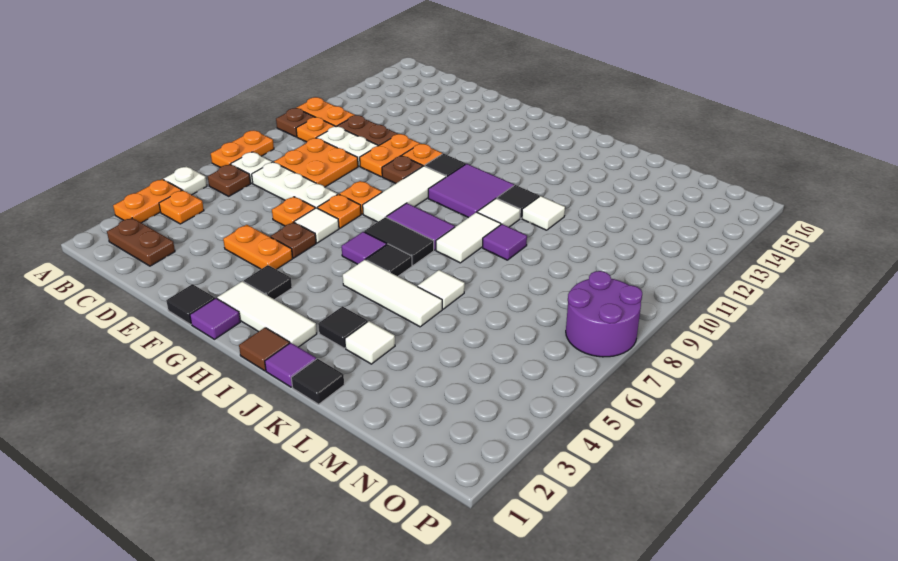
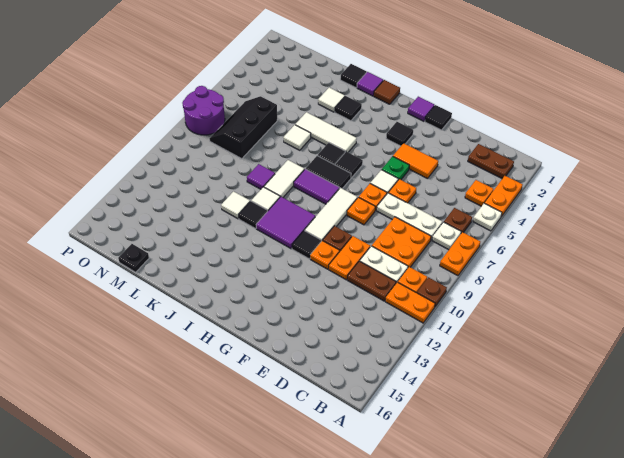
orange 1x2 plate [223,225,293,269] -> orange 1x2 tile [393,143,438,178]
brown 1x1 plate [271,222,316,258] -> green 1x1 plate [382,156,409,180]
white 1x3 tile [217,281,317,347] -> none
purple 1x1 tile [342,232,387,264] -> black 1x1 tile [335,152,363,178]
none -> black 2x3 slope [209,96,277,159]
none -> black 1x1 plate [118,244,149,272]

